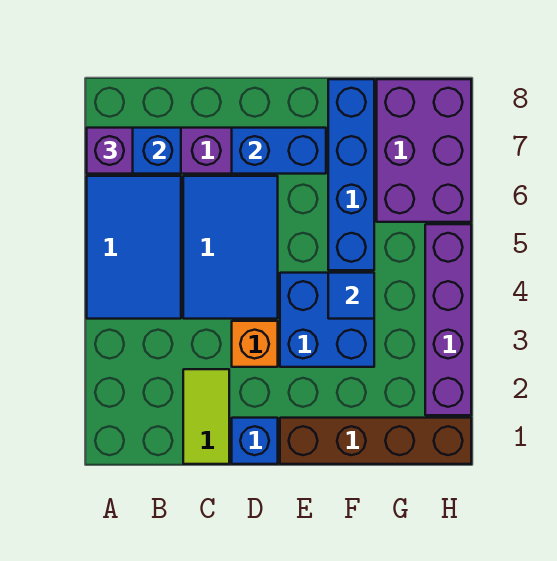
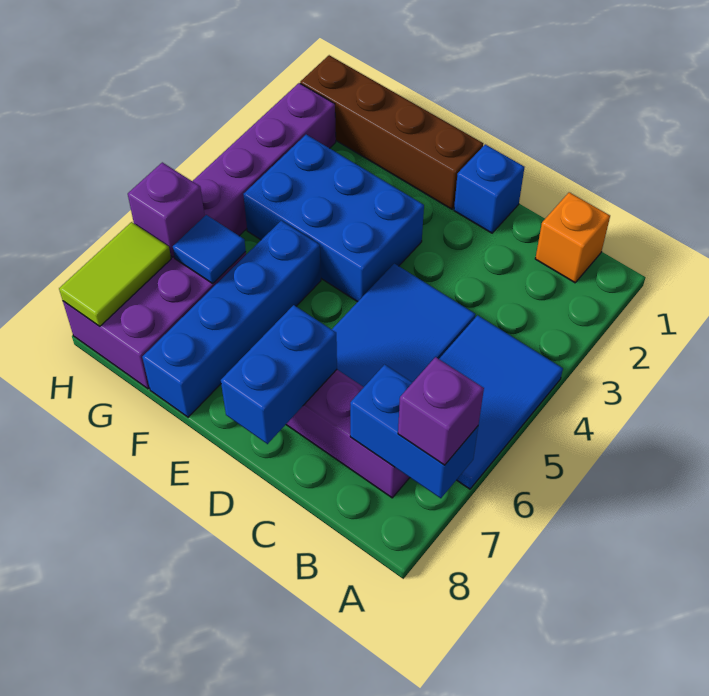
lime 1x2 tile [183,369,229,464] -> lime 1x2 tile moved to [59,222,171,326]
orange 1x1 brick [232,321,278,367] -> orange 1x1 brick moved to [535,192,610,283]
blue 1x2 brick [232,128,326,174] -> blue 1x2 brick turned to [221,305,337,444]
blue 2x2 brick [280,273,374,367] -> blue 2x3 brick [243,134,424,302]
blue 1x1 tile [328,273,374,319] -> blue 1x1 tile moved to [173,215,246,283]
none -> purple 1x1 brick [128,162,205,257]

